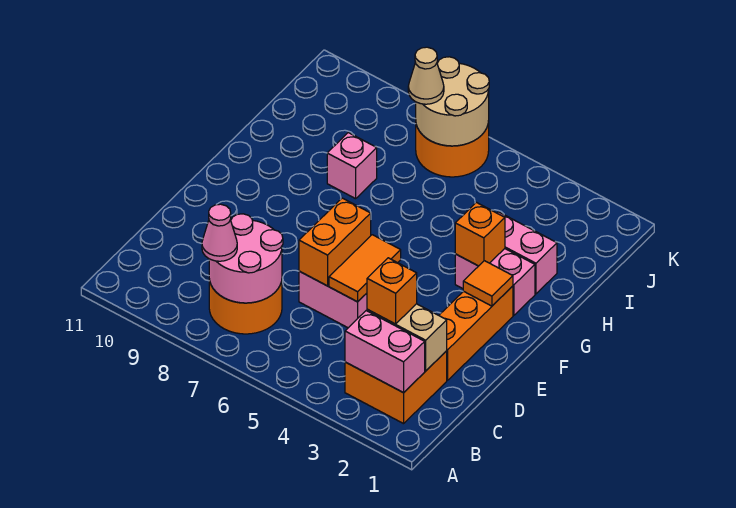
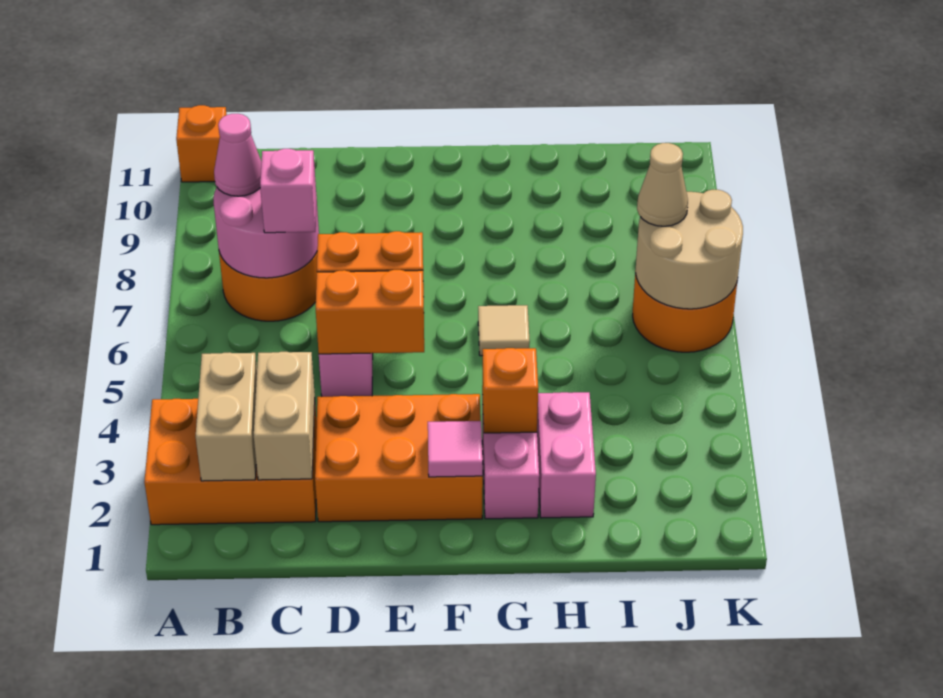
orange 2x2 brick [345,351,447,424] -> orange 2x3 brick [144,399,317,525]
pink 1x2 brick [345,311,425,393] -> tan 1x2 brick [196,352,257,481]
orange 1x1 brick [367,258,417,324] -> orange 1x1 brick moved to [176,105,227,182]
orange 1x3 brick [439,286,513,380] -> orange 2x3 brick [315,394,483,522]
orange 1x2 tile [329,235,401,302] -> orange 1x2 brick [316,270,424,354]
orange 1x1 tile [463,261,513,306] -> pink 1x1 tile [428,421,483,477]
none -> tan 1x1 tile [478,305,530,356]
pink 1x1 brick [327,133,377,199] -> pink 1x1 brick moved to [260,149,316,233]

